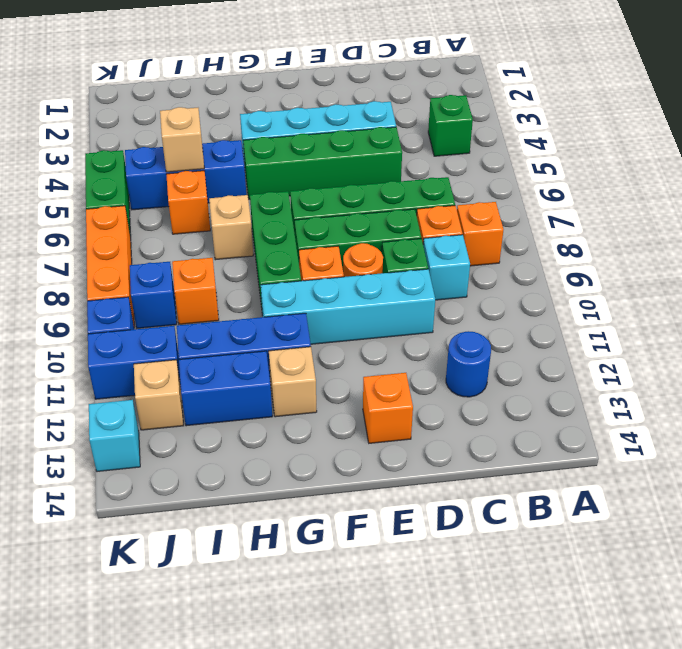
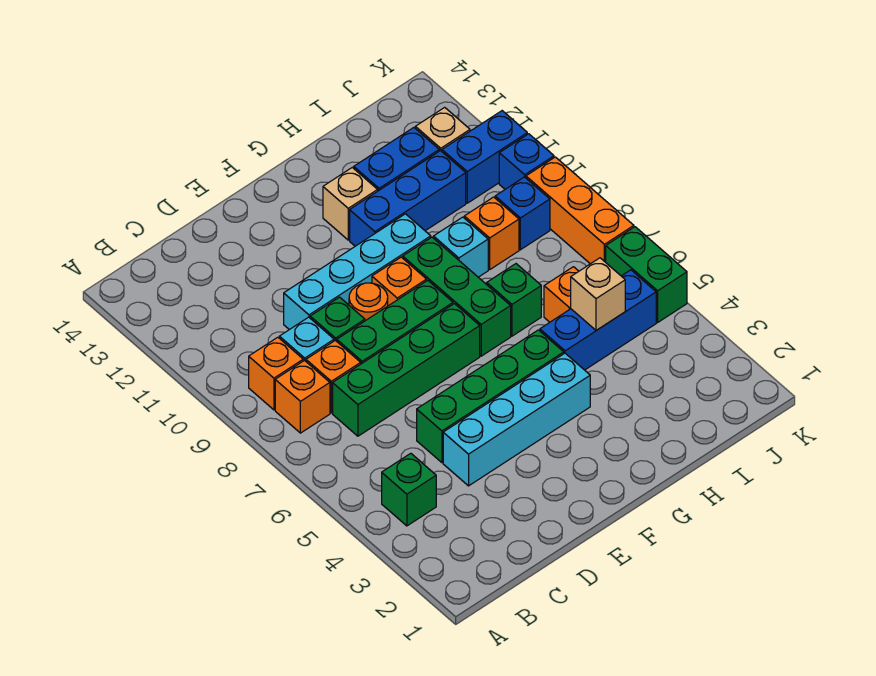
blue 1x1 round brick [446,331,491,397] -> none
orange 1x1 brick [363,373,413,443] -> orange 1x1 brick moved to [249,337,303,410]
tan 1x1 brick [209,195,253,260] -> green 1x1 brick [487,264,541,336]
cyan 1x1 brick [89,400,140,471] -> cyan 1x1 brick moved to [434,217,488,277]

